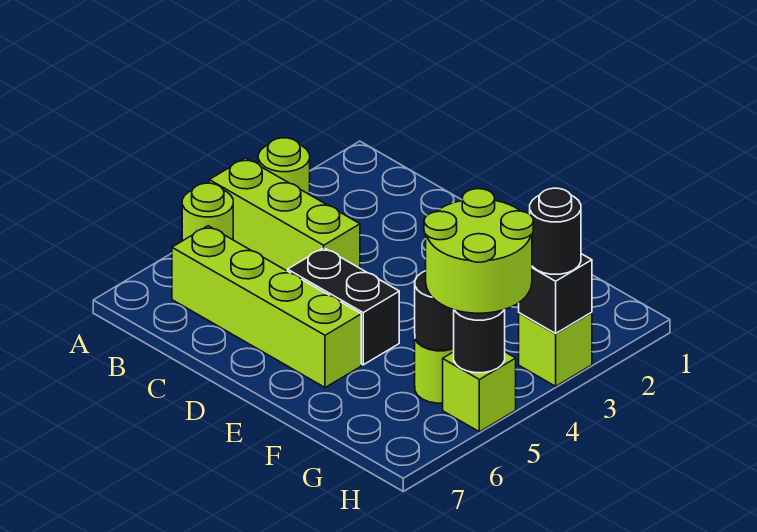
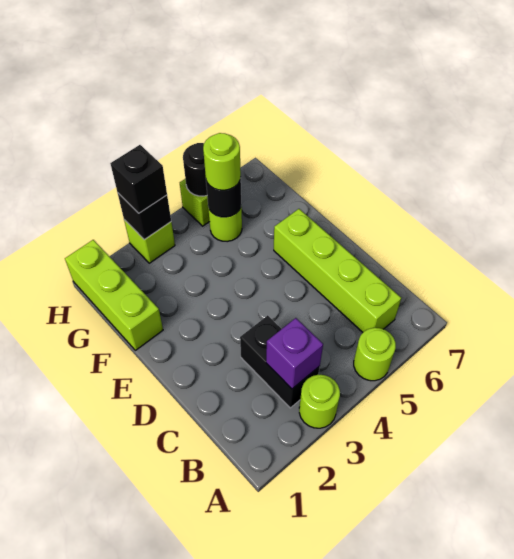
lime 1x3 brick [209,158,360,271] -> lime 1x3 brick moved to [65,240,163,350]
none -> purple 1x1 brick [266,318,323,389]
black 1x2 brick [288,248,399,365] -> black 1x2 brick moved to [240,315,320,408]
lime 2x2 round brick [424,189,533,313] -> lime 1x1 round brick [203,133,241,190]
black 1x1 round brick [530,188,581,274] -> black 1x1 brick [110,145,167,213]

